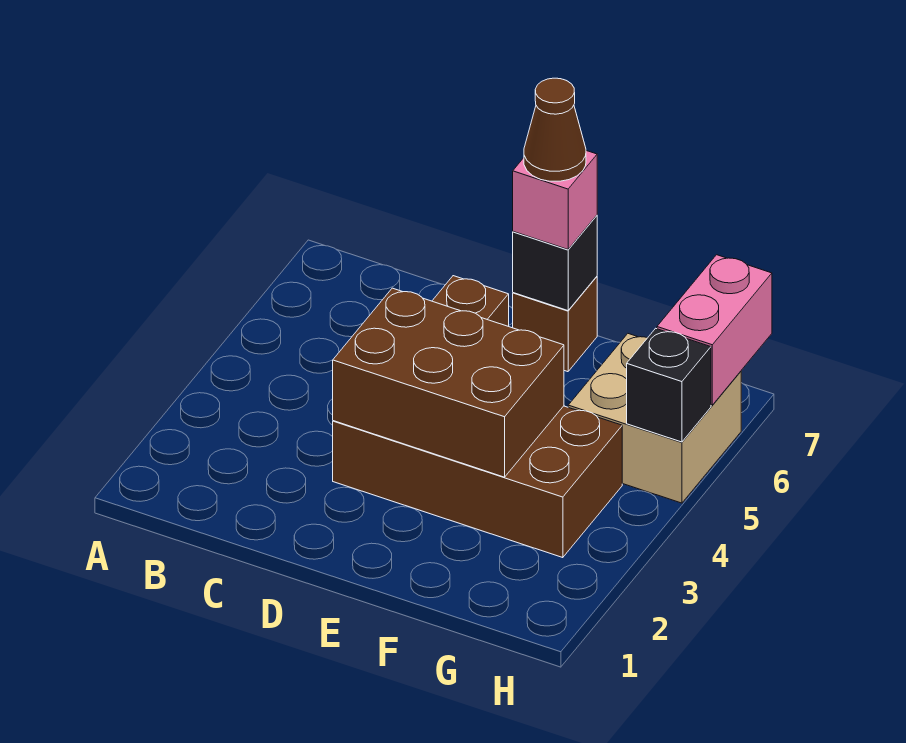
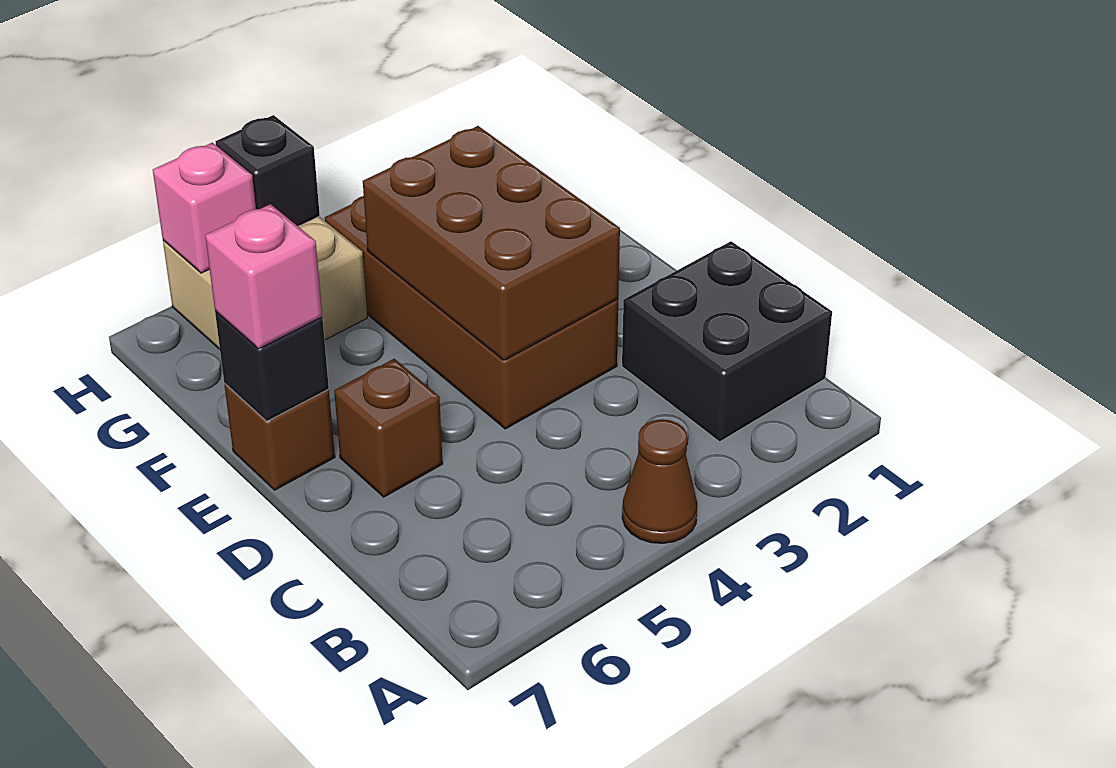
none -> black 2x2 brick [622,241,832,442]
brown 1x1 cone [524,78,586,181] -> brown 1x1 cone moved to [622,419,697,543]
pink 1x2 brick [657,255,772,405] -> pink 1x1 brick [153,143,256,273]

